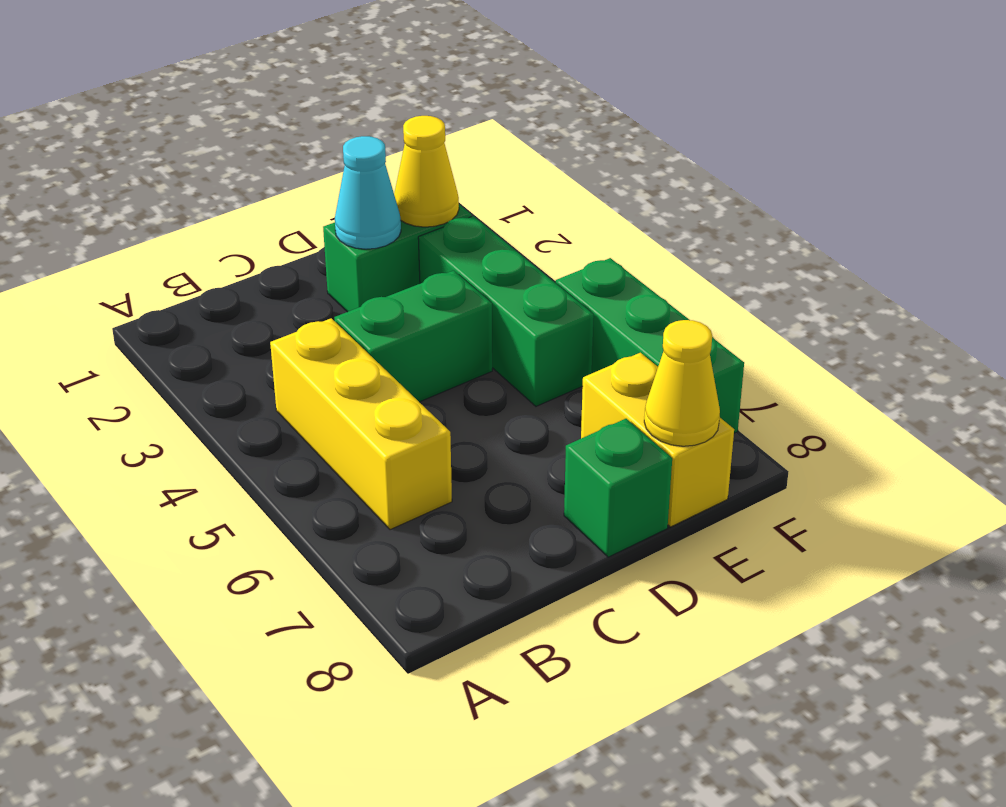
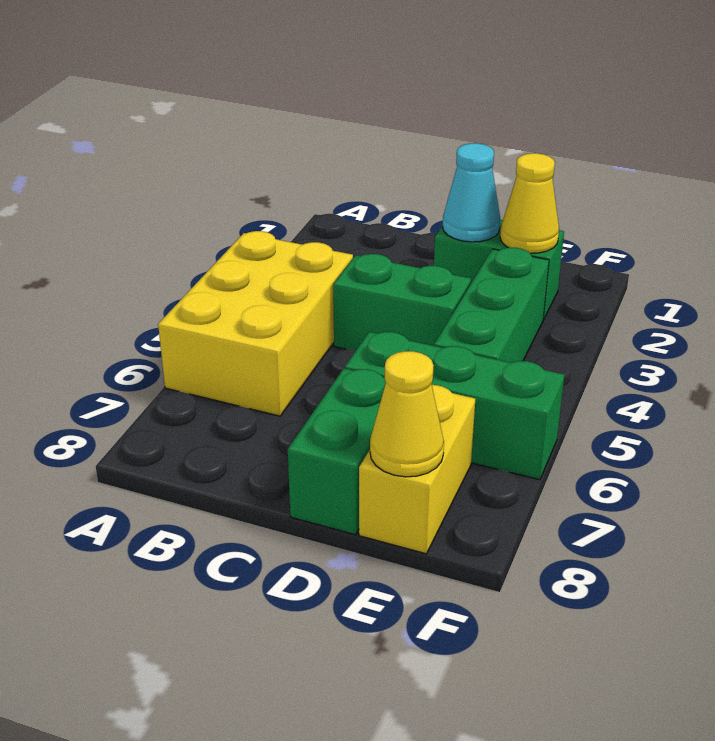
yellow 1x3 brick [270,318,452,530] -> yellow 2x3 brick [158,231,353,416]
green 1x1 brick [564,419,672,557] -> green 1x2 brick [288,368,386,535]
green 1x3 brick [556,258,744,433] -> green 1x3 brick turned to [345,332,564,480]

